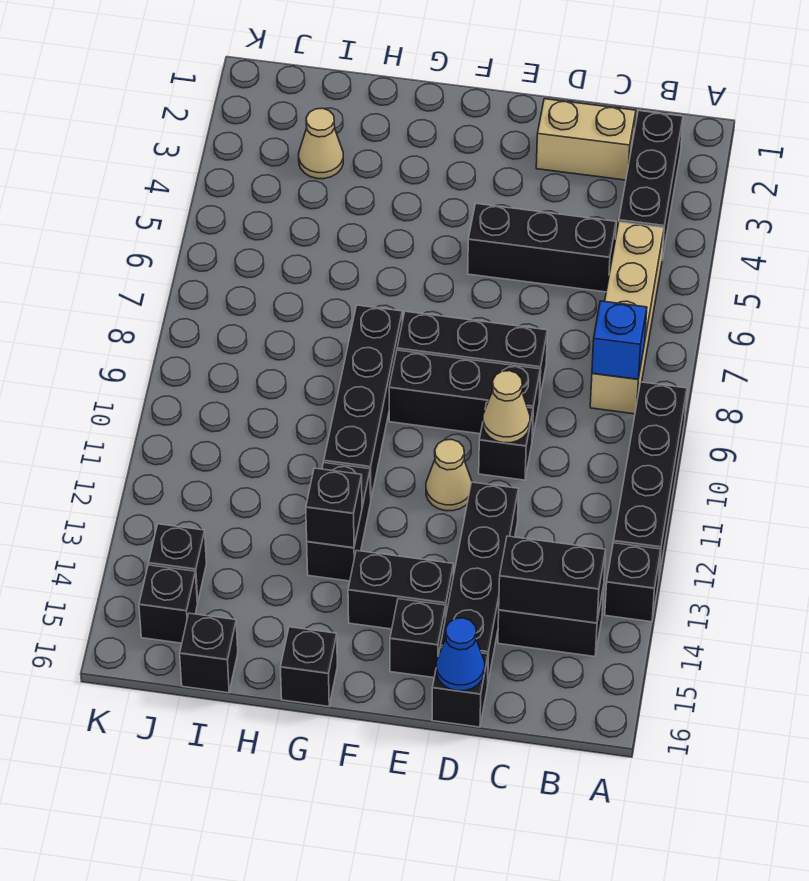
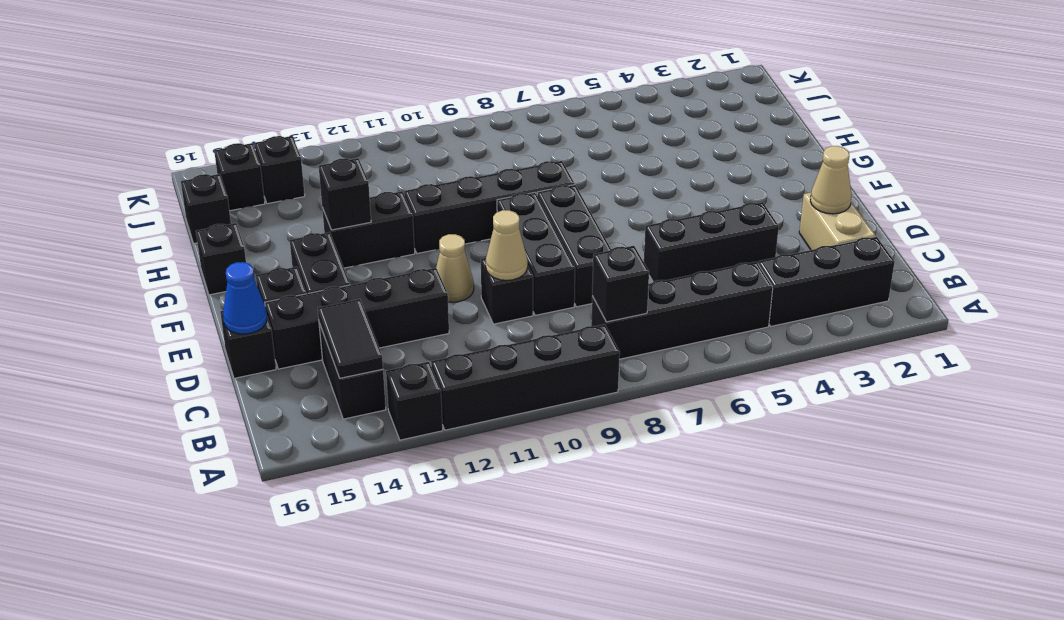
tan 1x4 brick [590,222,664,414] -> black 1x4 brick [591,262,773,359]
blue 1x1 brick [592,301,647,379] -> black 1x1 brick [592,246,649,322]
black 1x2 brick [499,536,606,623] -> black 1x2 tile [318,299,383,378]
black 1x3 brick [468,204,616,292] -> black 1x3 brick turned to [644,202,779,282]
tan 1x1 cone [299,108,343,179] -> tan 1x1 cone moved to [810,146,852,214]

